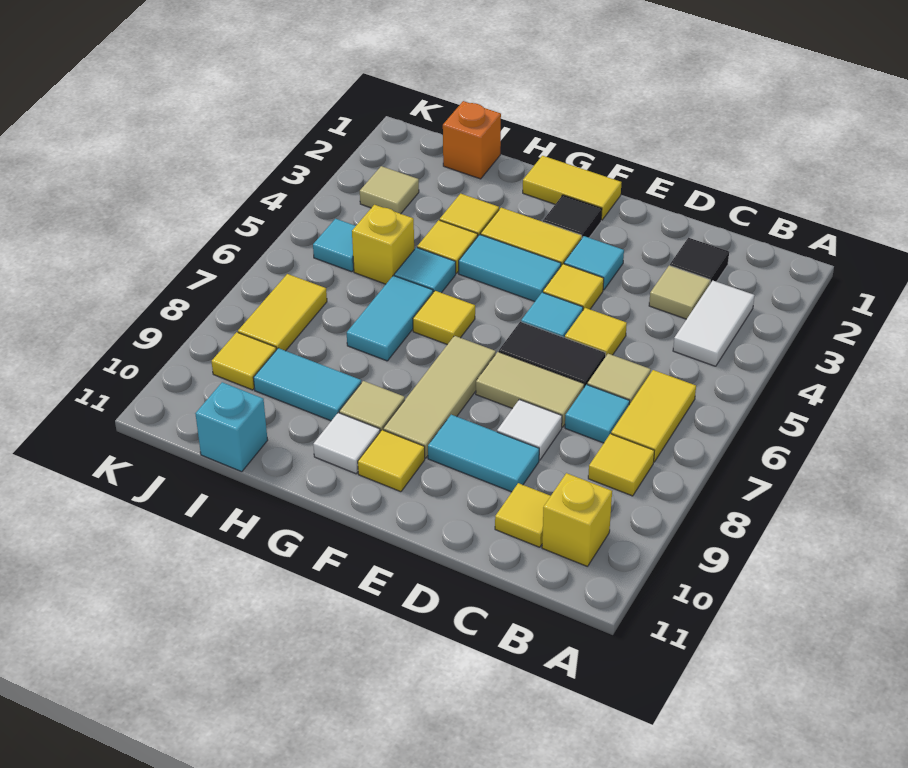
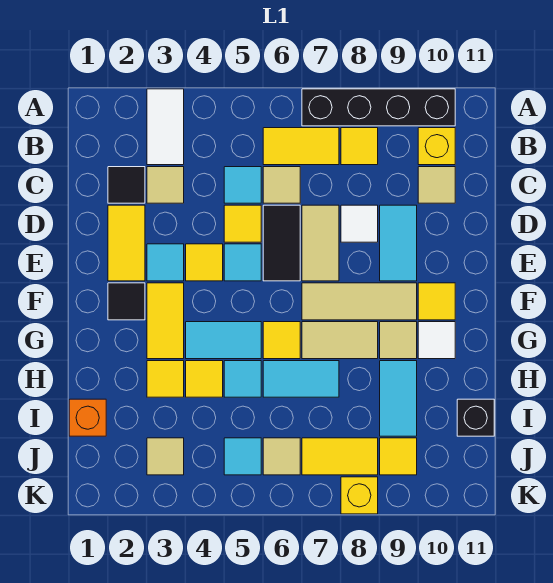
none -> black 1x4 brick [302,89,455,126]
white 1x2 tile [673,281,755,366] -> white 1x2 tile turned to [147,89,184,165]
cyan 1x1 tile [565,385,630,443] -> cyan 1x1 tile moved to [224,167,261,203]
yellow 1x1 tile [495,483,550,547] -> tan 1x1 tile [418,167,455,203]
yellow 1x2 tile [523,156,622,220] -> yellow 1x2 tile moved to [108,205,145,281]
cyan 1x2 tile [459,235,561,301] -> cyan 1x2 tile turned to [186,322,261,359]
none -> tan 1x2 tile [302,322,378,359]
yellow 1x1 brick [352,205,414,284] -> yellow 1x1 brick moved to [341,477,378,514]
cyan 1x1 brick [195,382,268,472] -> black 1x1 brick [457,399,494,436]
none -> tan 1x1 tile [263,438,300,475]

